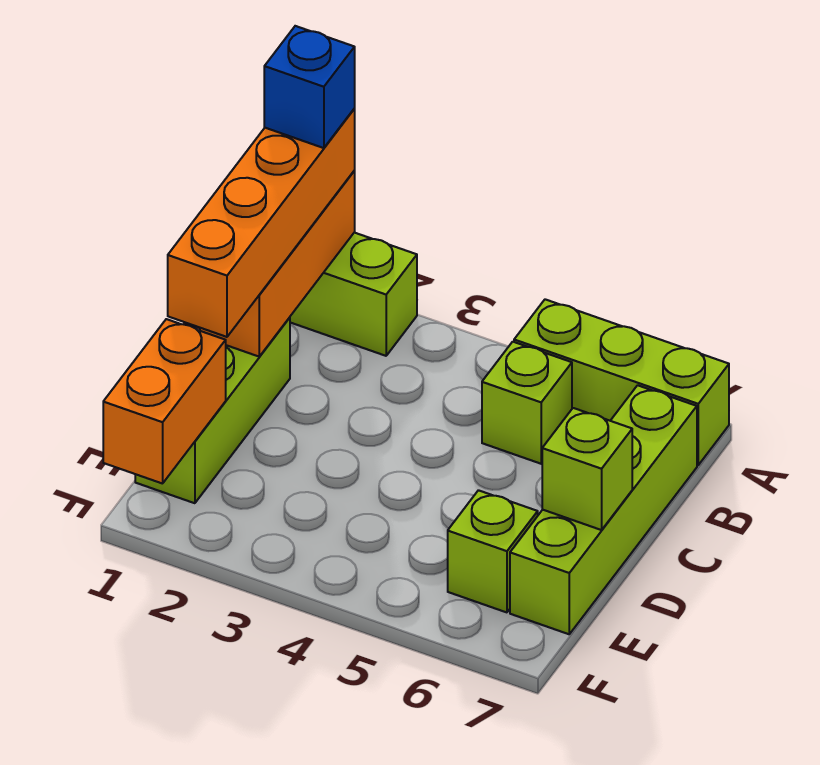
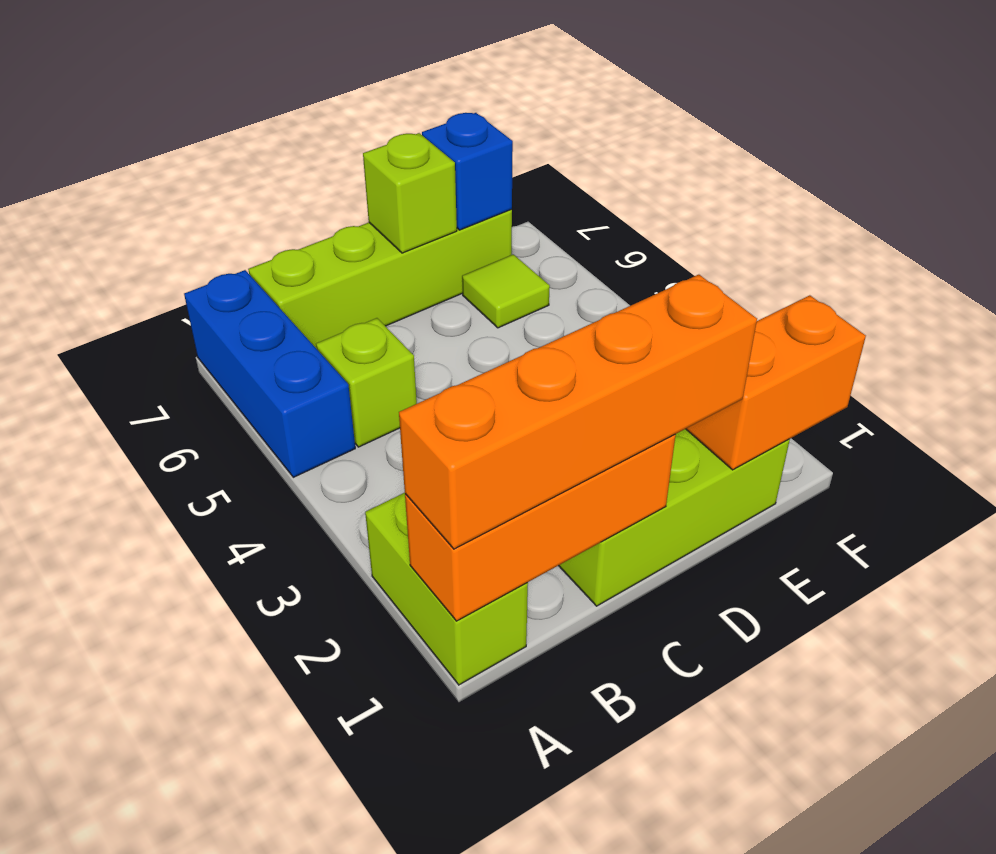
blue 1x1 brick [264,26,355,148] -> blue 1x1 brick moved to [422,113,513,230]
lime 1x3 brick [514,299,729,465] -> blue 1x3 brick [184,270,355,477]
lime 1x1 brick [448,490,538,612] -> lime 1x1 tile [462,254,550,328]

